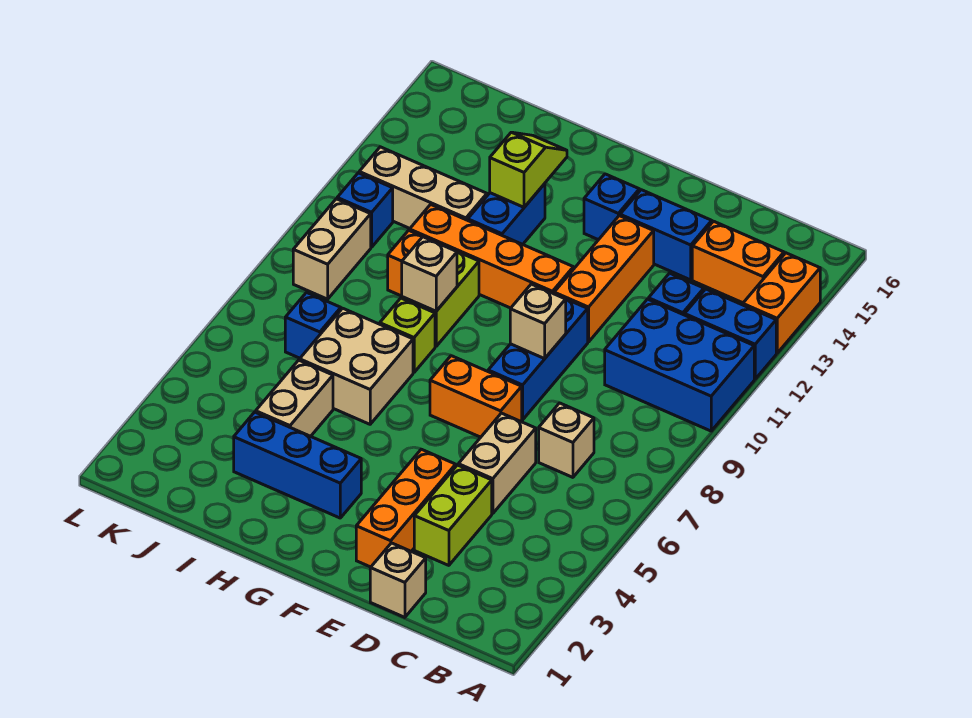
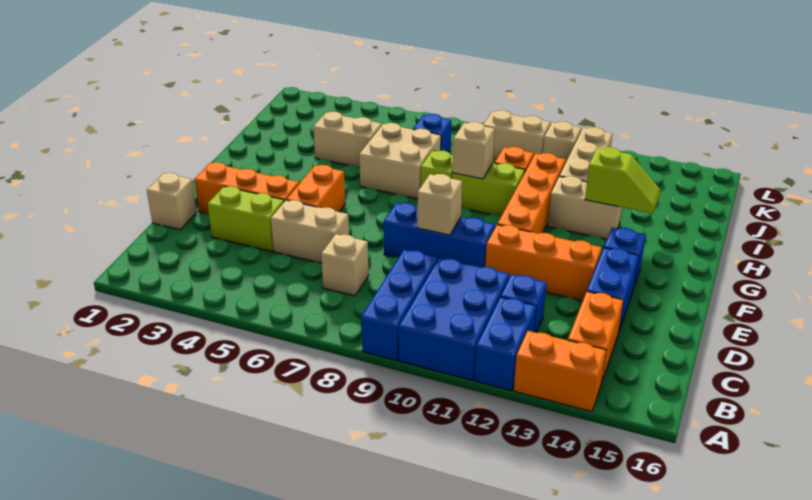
orange 1x2 brick [430,356,522,437] -> orange 1x2 brick moved to [286,165,345,212]
blue 1x3 brick [234,412,361,518] -> blue 1x3 brick moved to [361,250,437,361]
blue 1x2 brick [468,184,545,244] -> tan 1x2 brick [548,176,622,239]
blue 1x1 brick [337,173,393,247] -> tan 1x1 brick [543,122,581,161]

